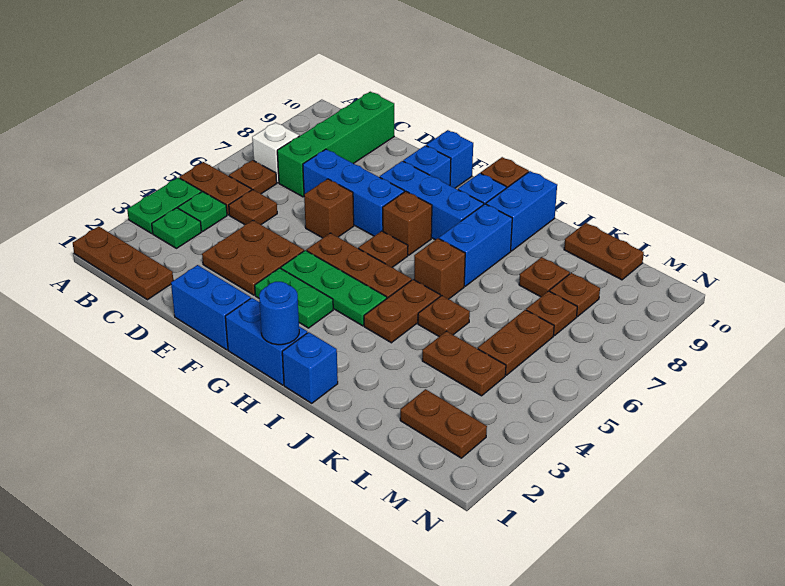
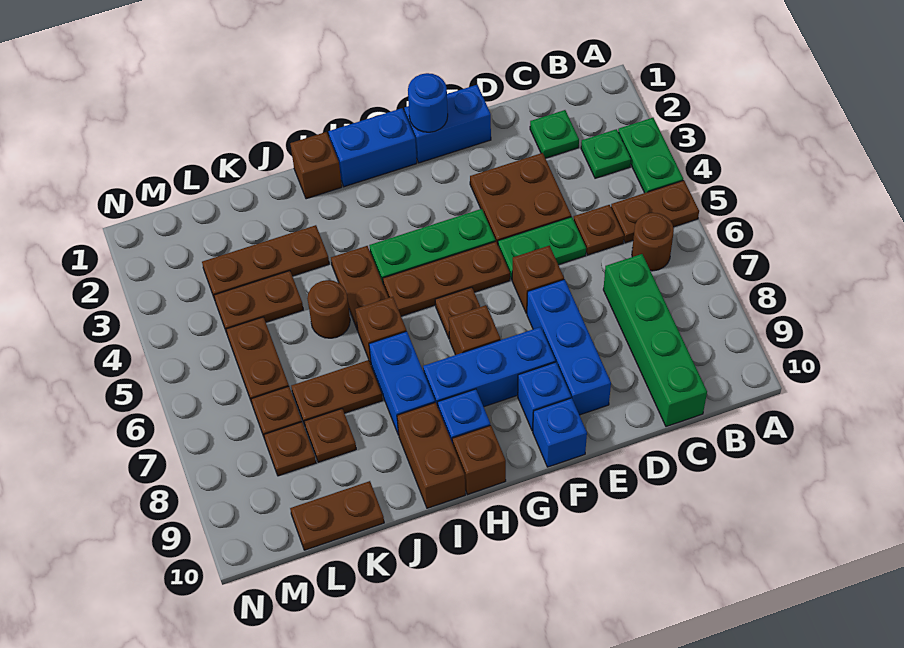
brown 1x3 plate [73,227,173,300] -> brown 1x3 plate moved to [202,225,329,299]
green 1x1 plate [178,192,227,231] -> green 1x1 plate moved to [530,110,579,158]
brown 1x1 plate [229,160,277,194] -> brown 1x1 round brick [632,213,674,271]
white 1x1 brick [252,122,299,183] -> none
blue 1x3 brick [303,149,404,236] -> blue 1x3 brick turned to [527,279,611,415]
green 1x2 plate [255,268,333,328] -> green 1x2 plate moved to [498,217,586,279]
blue 1x1 round brick [259,282,299,345] -> blue 1x1 round brick moved to [408,73,448,132]
blue 1x1 brick [282,332,338,403] -> brown 1x1 brick [290,132,342,199]
blue 1x2 brick [486,171,557,251] -> brown 1x2 brick [397,403,465,508]
brown 1x1 plate [418,296,470,337] -> brown 1x1 round brick [307,280,350,338]
brown 1x2 plate [400,389,487,458] -> brown 1x2 plate moved to [291,360,382,425]

